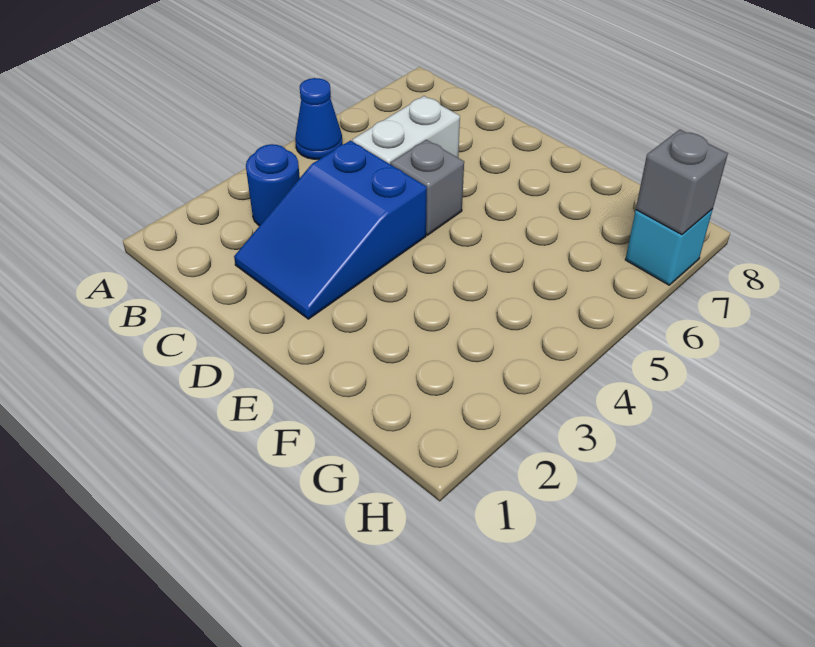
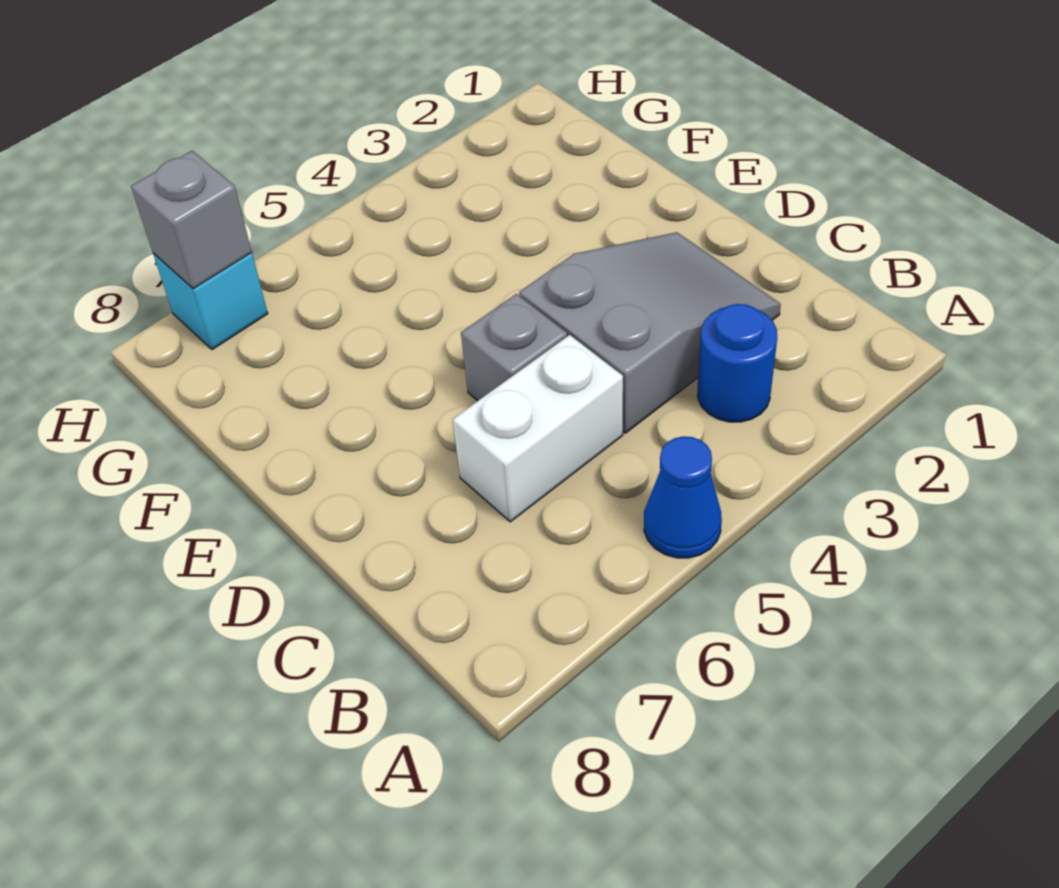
blue 2x3 slope [234,141,427,319] -> grey 2x3 slope [519,232,781,433]

